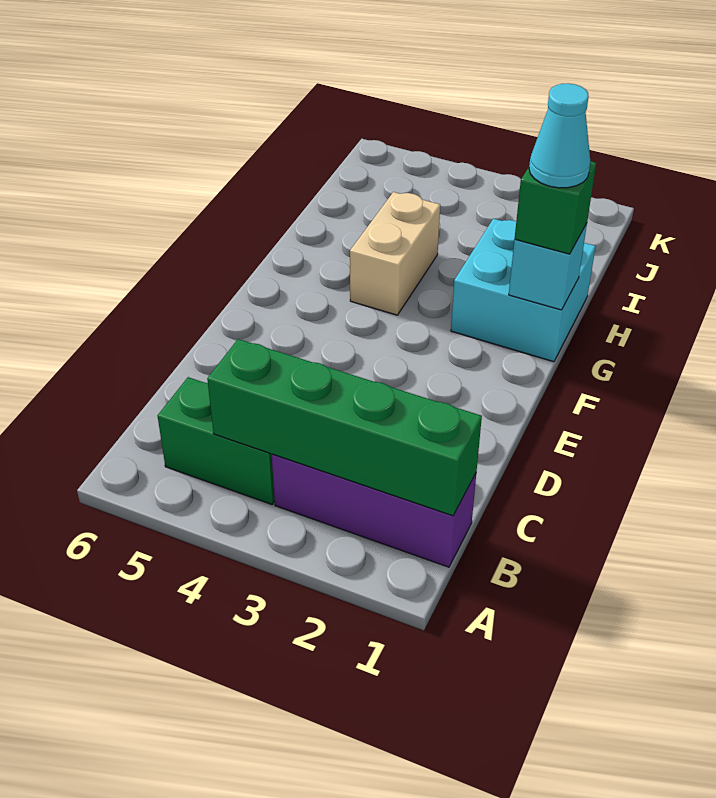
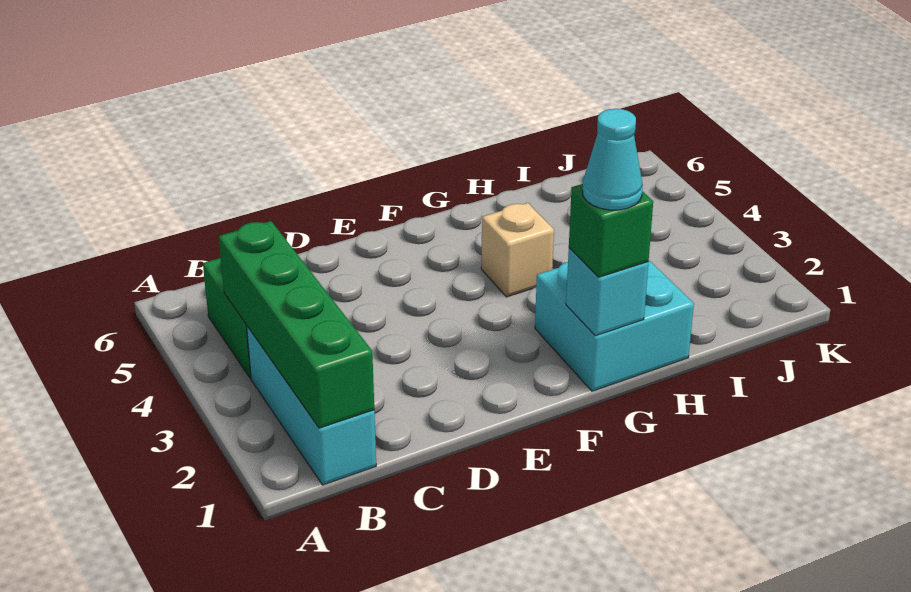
purple 1x3 brick [272,454,476,567] -> cyan 1x3 brick [247,326,376,485]
tan 1x2 brick [350,192,440,315] -> tan 1x1 brick [481,203,554,297]

